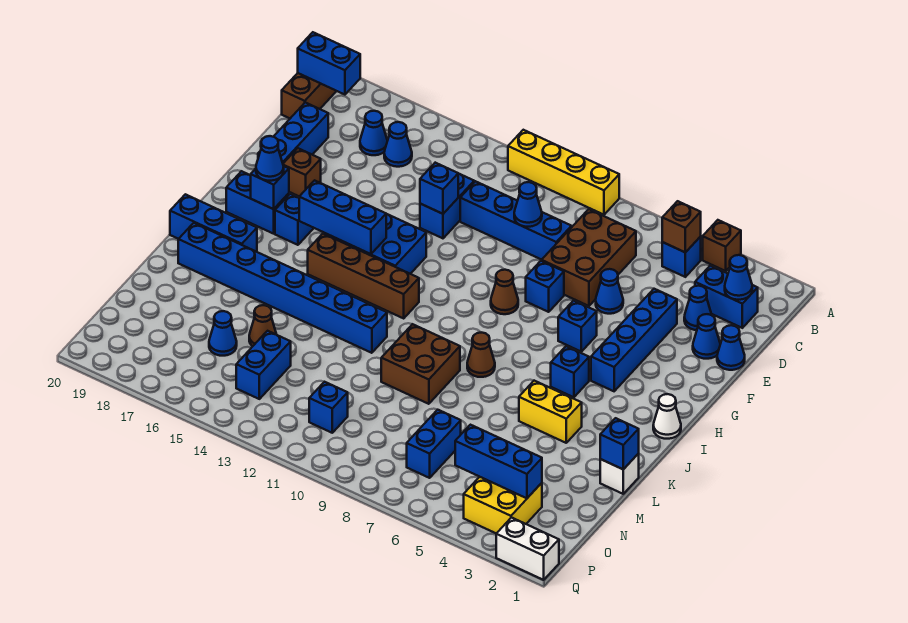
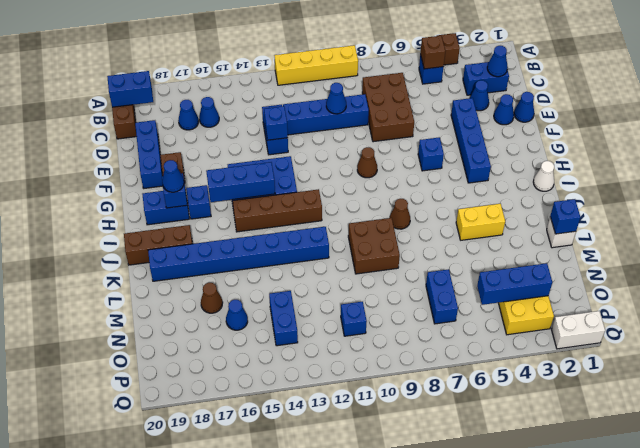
blue 1x1 cone [596,269,623,314] -> none
blue 1x1 brick [526,261,564,312] -> none
blue 1x1 brick [551,346,589,397] -> none
blue 1x3 brick [170,194,257,252] -> brown 1x3 brick [124,225,192,265]
brown 1x1 cone [249,305,276,346] -> brown 1x1 cone moved to [201,283,223,313]

